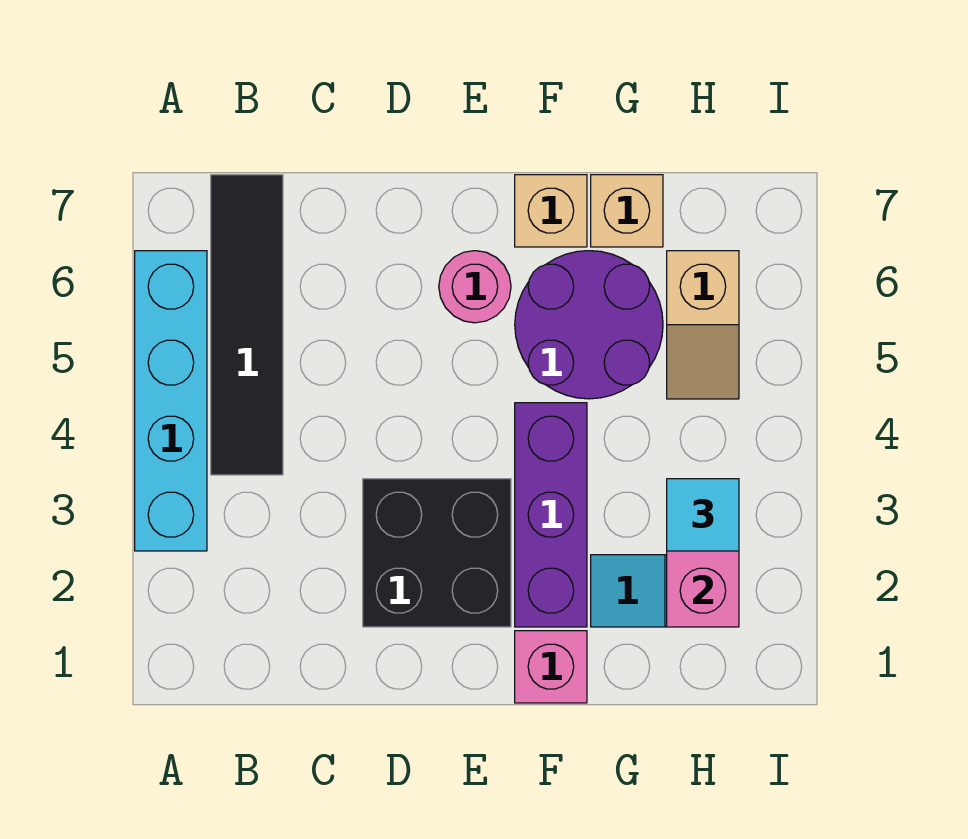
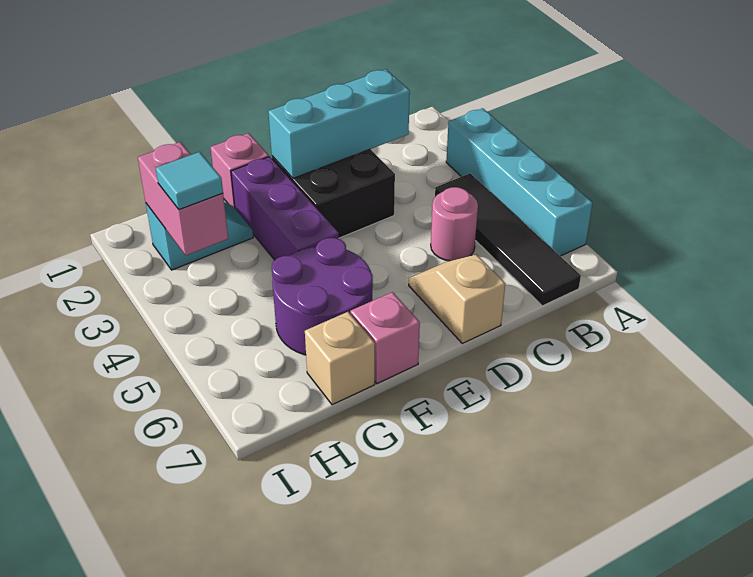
none -> cyan 1x3 brick [268,69,410,178]
pink 1x1 round brick [439,251,511,323] -> pink 1x1 round brick moved to [431,187,478,261]
tan 1x1 brick [515,175,587,247] -> pink 1x1 brick [350,292,420,384]
tan 1x2 slope [667,251,739,399] -> tan 1x2 slope moved to [409,254,505,343]

